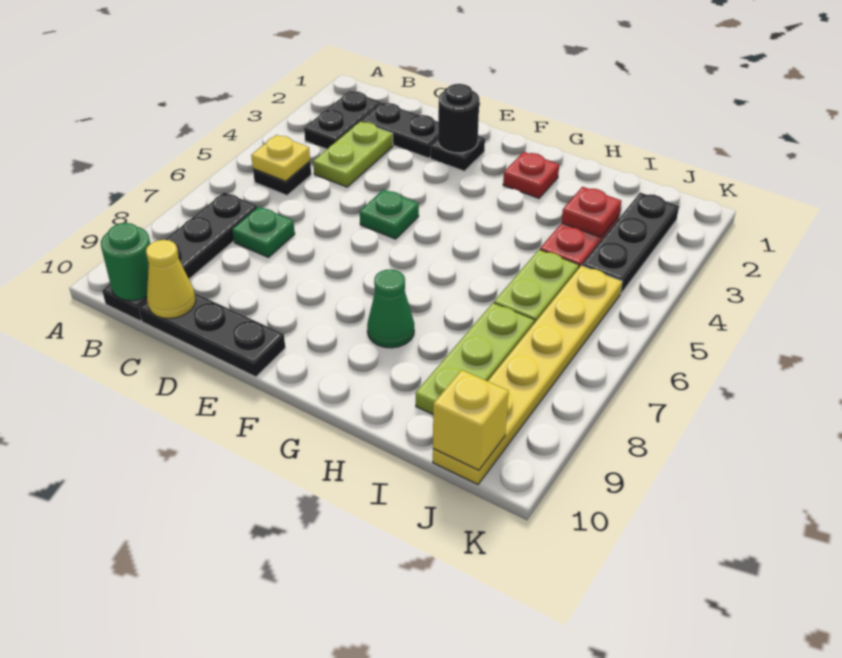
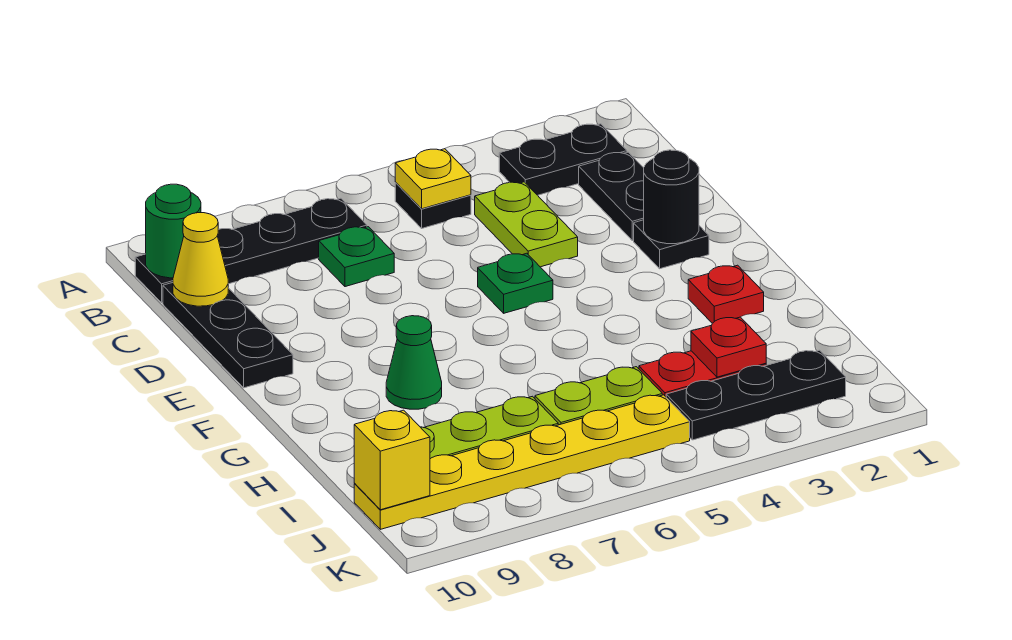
lime 1x2 plate [313,122,393,187] -> lime 1x2 plate turned to [475,182,578,267]

